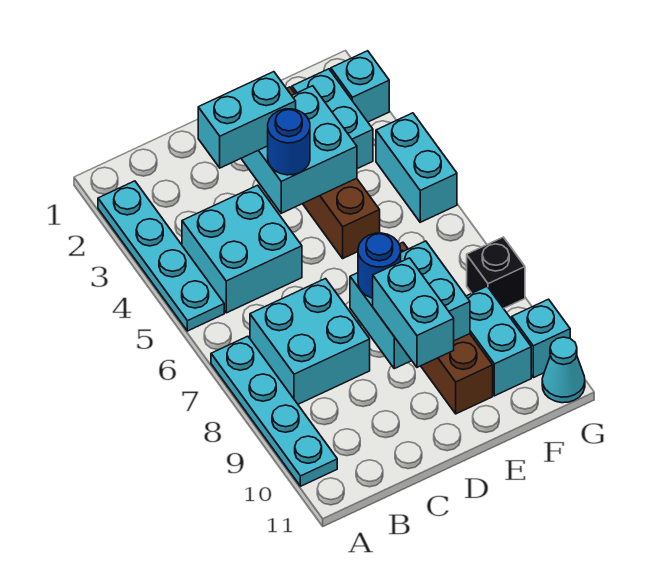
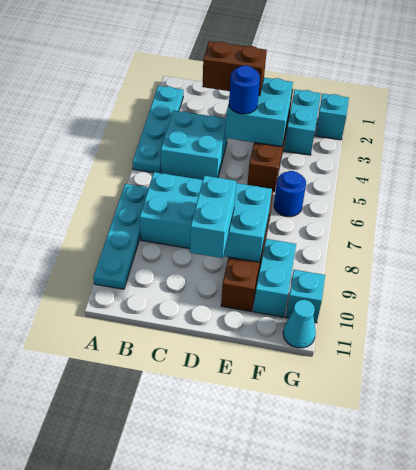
cyan 1x2 brick [198,72,296,168] -> brown 1x2 brick [202,41,267,96]
blue 1x1 round brick [358,233,401,298] -> blue 1x1 round brick moved to [274,171,306,217]
cyan 1x2 brick [376,113,457,222] -> none
black 1x1 brick [467,237,525,308] -> none

